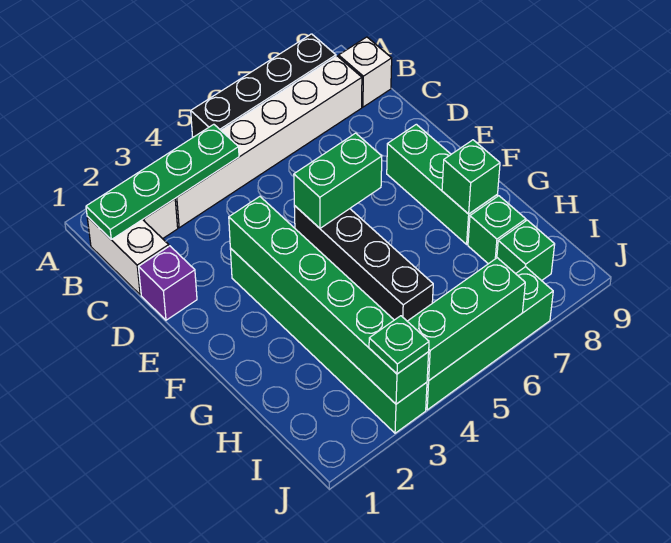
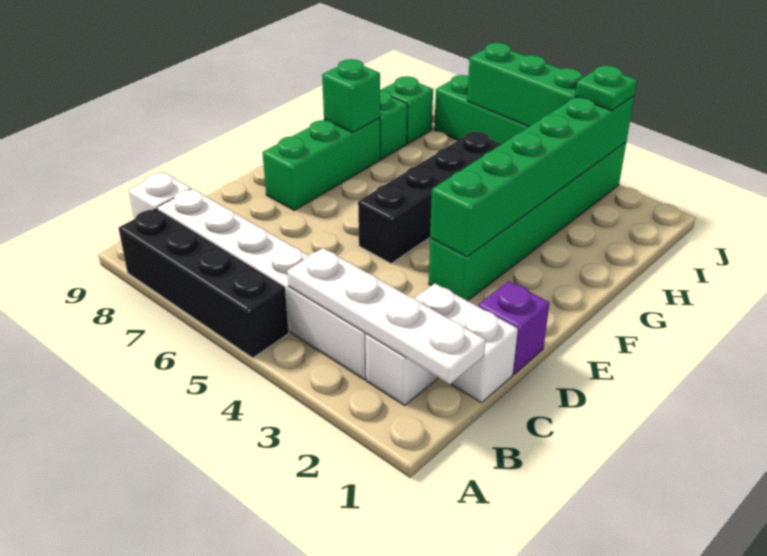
white 1x2 brick [87,217,169,295] -> white 1x2 brick turned to [415,284,518,403]
green 1x4 plate [86,124,239,239] -> white 1x4 plate [287,248,486,384]
green 1x2 brick [294,133,382,228] -> none

